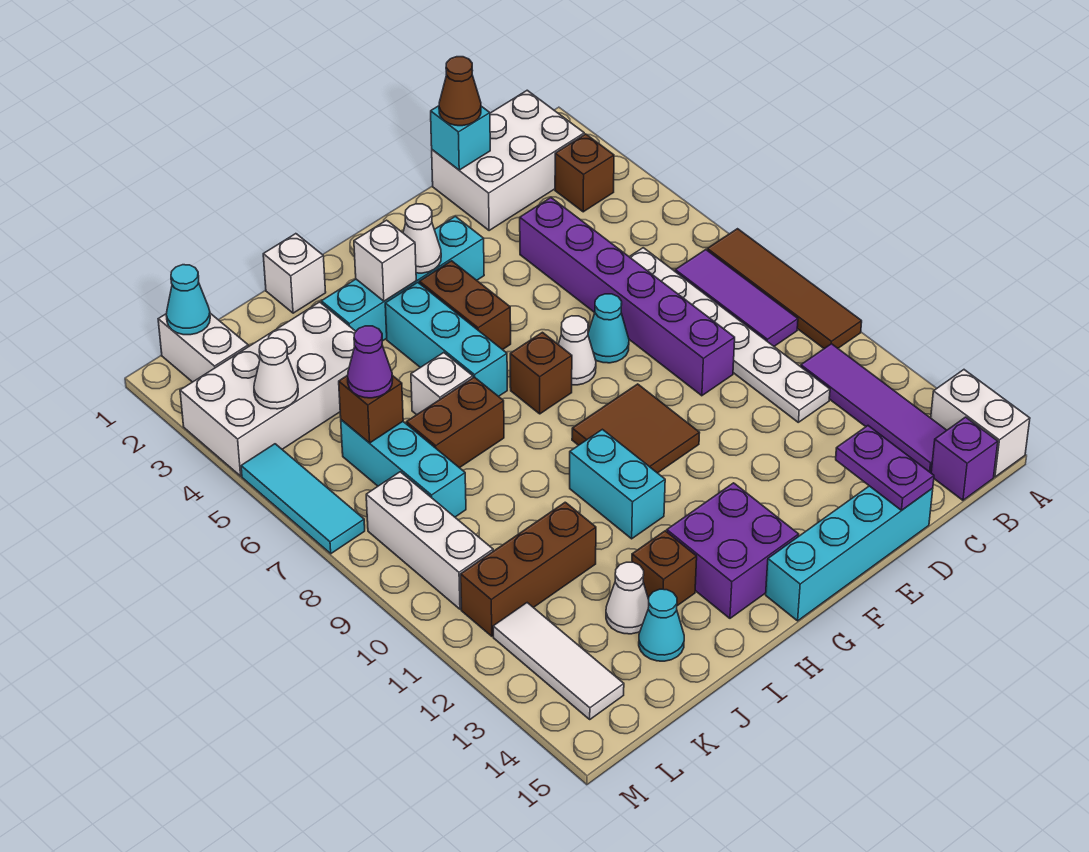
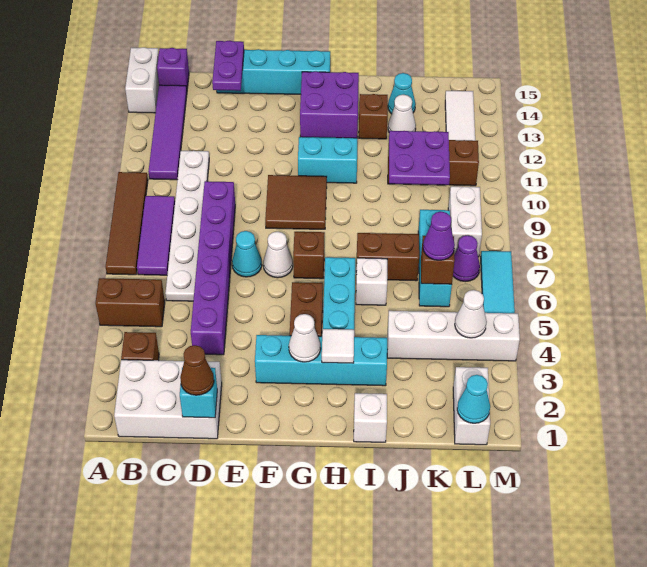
none -> brown 1x2 brick [96,278,165,327]
white 1x1 brick [354,220,416,301] -> white 1x1 tile [322,329,354,363]
cyan 1x2 brick [570,429,665,539] -> cyan 1x2 brick turned to [298,137,358,183]
white 2x4 brick [180,302,356,476] -> white 1x4 brick [387,311,520,361]
none -> purple 2x2 plate [389,131,450,185]
none -> purple 1x1 cone [453,235,480,282]
white 1x3 brick [366,472,493,609] -> white 1x2 brick [448,186,482,257]

